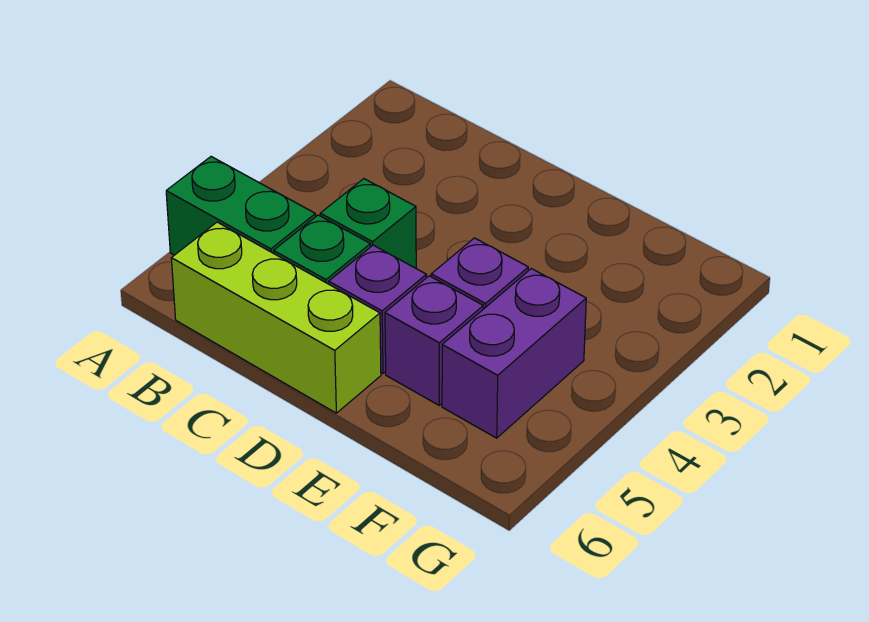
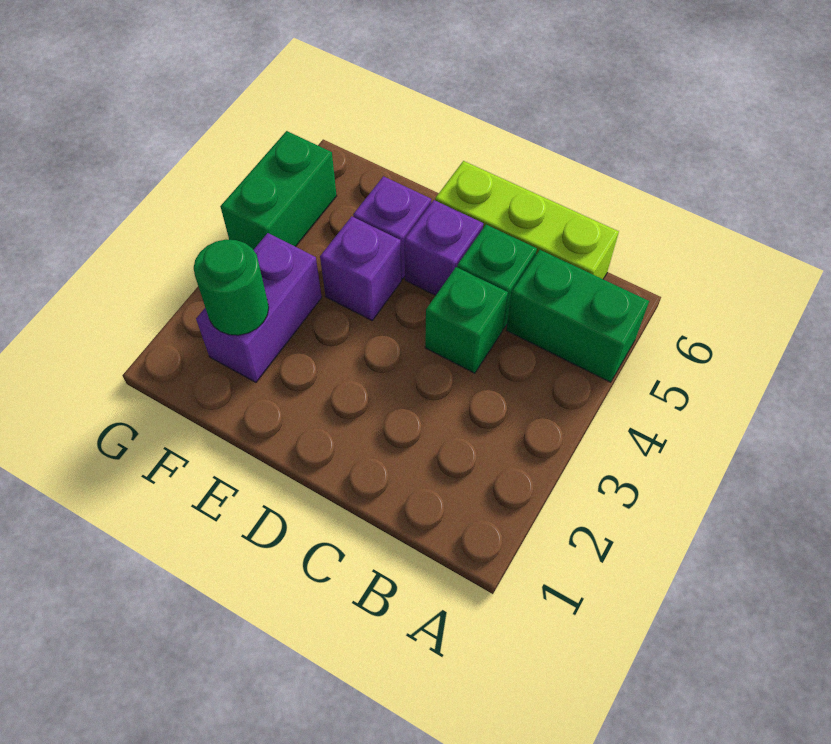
none -> green 1x1 round brick [194,239,269,335]
purple 1x2 brick [442,269,586,438] -> purple 1x2 brick moved to [196,233,322,382]
none -> green 1x2 brick [220,131,337,250]

